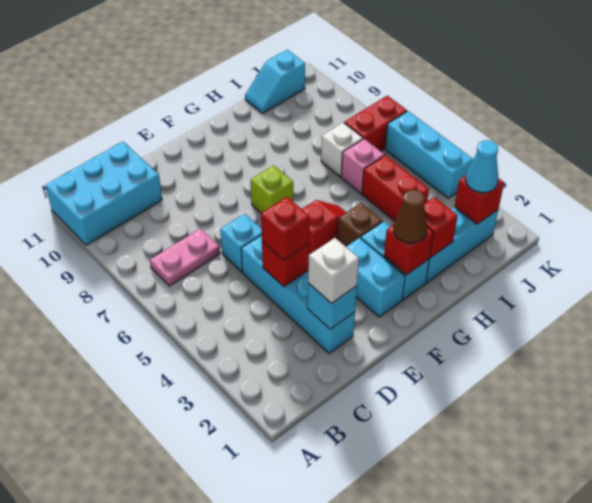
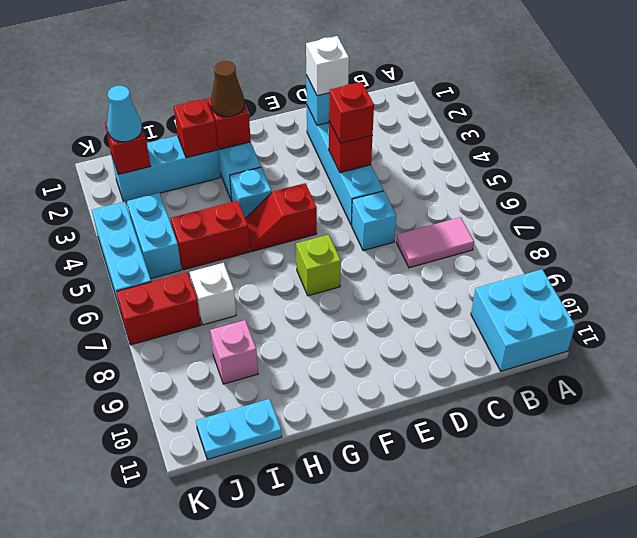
cyan 2x3 brick [46,142,162,245] -> cyan 2x2 brick [471,269,575,371]
pink 1x2 plate [150,228,220,286] -> pink 1x2 tile [397,217,474,268]
cyan 1x2 brick [346,238,405,317] -> cyan 1x2 brick moved to [127,193,182,279]
brown 1x1 brick [337,203,383,247] -> cyan 1x1 brick [230,167,272,218]
red 1x2 brick [362,155,429,221] -> red 1x2 brick turned to [171,201,250,270]
pink 1x1 brick [341,139,384,194] -> pink 1x1 brick moved to [210,320,258,384]
cyan 1x2 slope [245,50,305,113] -> cyan 1x2 plate [196,399,282,460]

